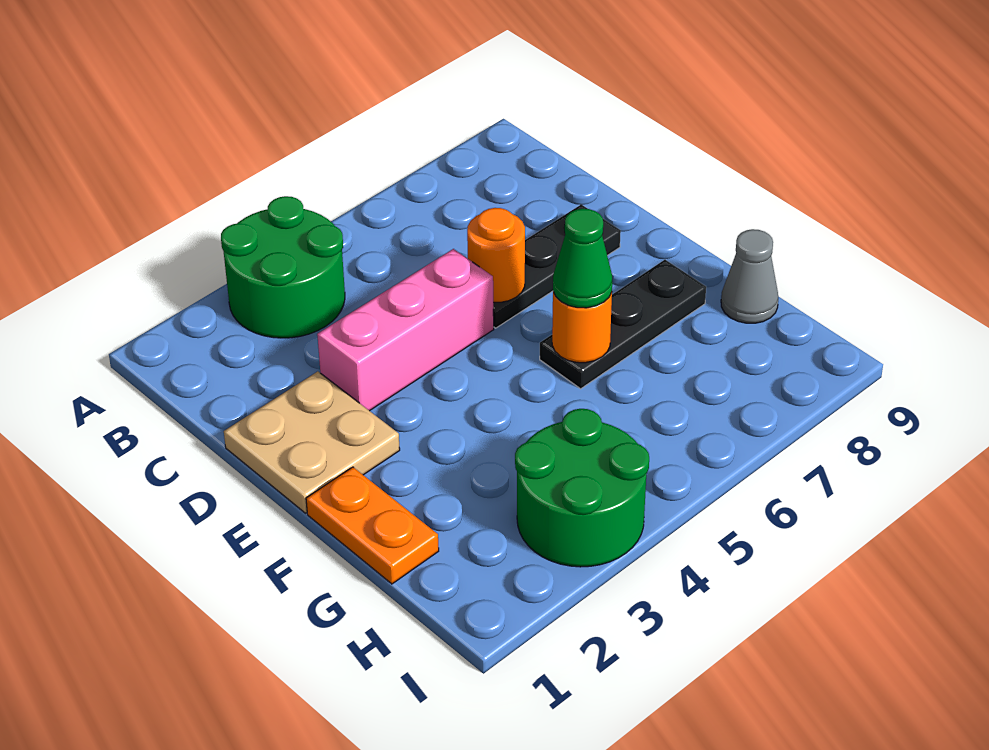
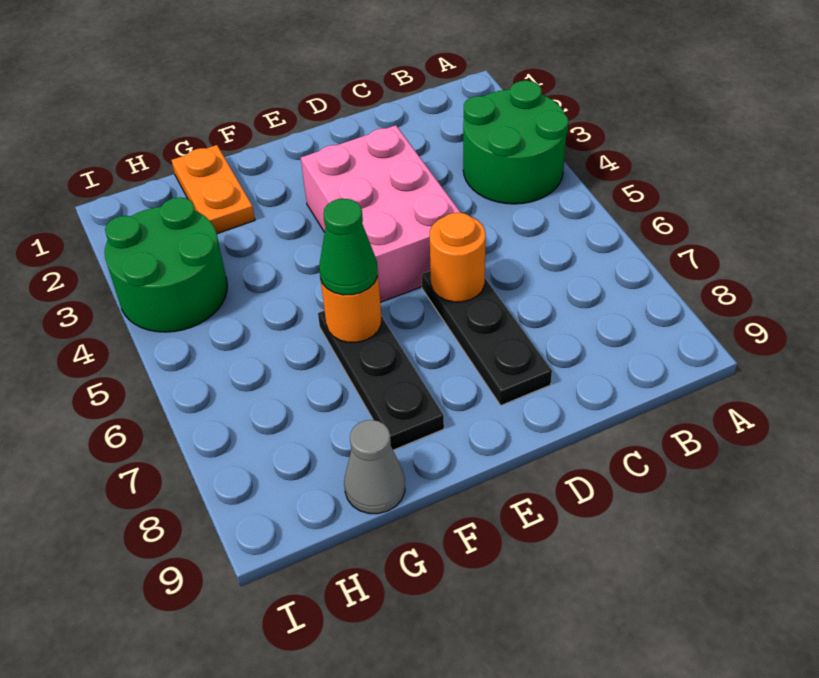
tan 2x2 plate [224,371,400,513] -> none
pink 1x3 brick [317,249,494,411] -> pink 2x3 brick [301,125,461,302]
orange 1x2 plate [306,467,439,584] -> orange 1x2 plate turned to [171,145,255,234]

